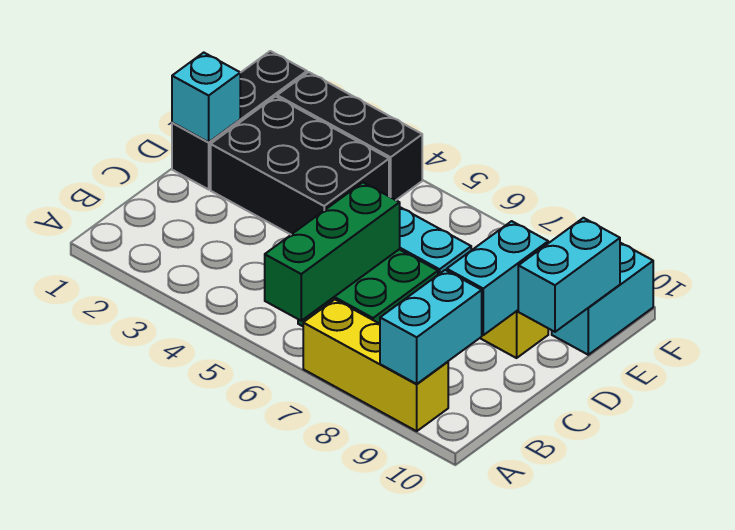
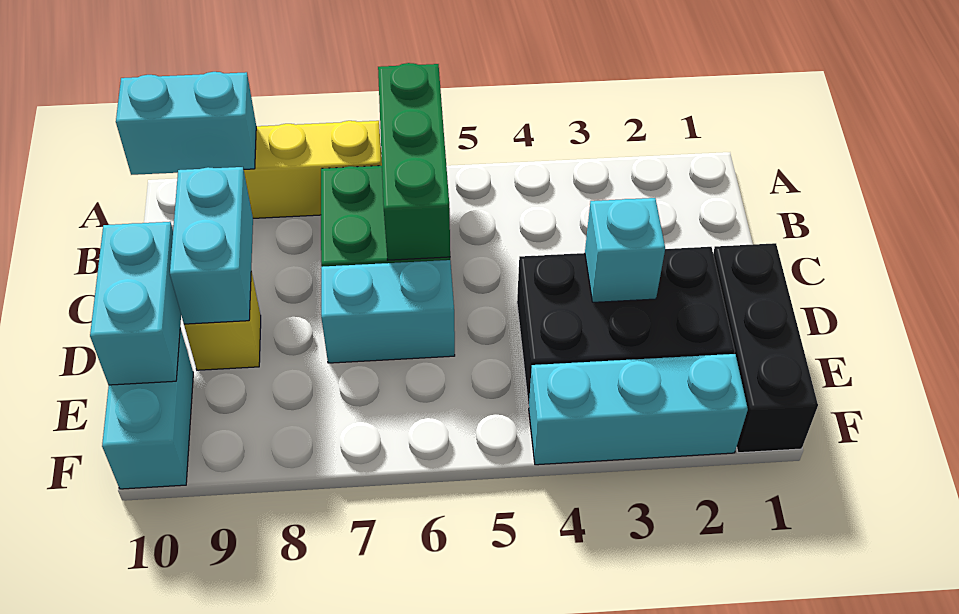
cyan 1x2 brick [380,270,482,384] -> cyan 1x2 brick turned to [116,72,256,175]
cyan 1x1 brick [172,53,240,142] -> cyan 1x1 brick moved to [585,198,665,302]
black 1x3 brick [277,72,422,200] -> cyan 1x3 brick [529,354,748,465]

